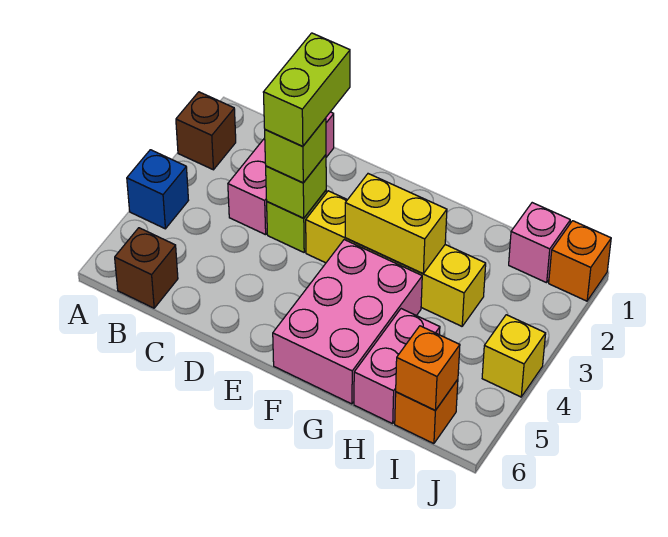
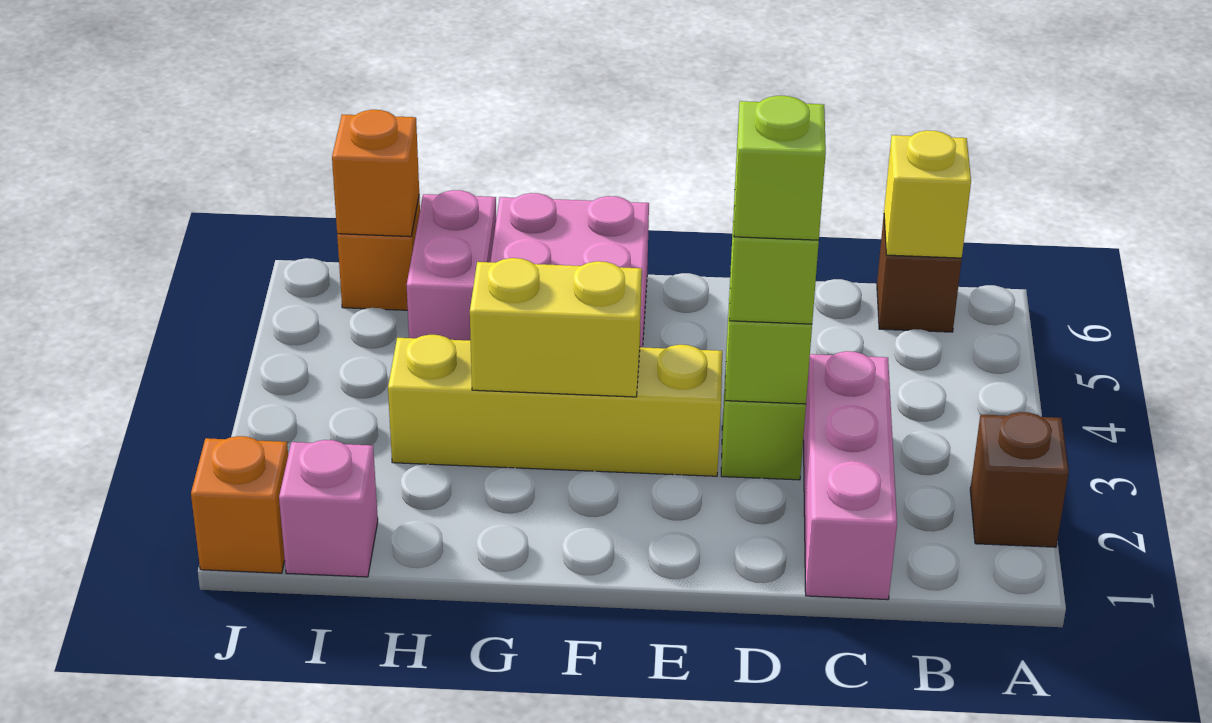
blue 1x1 brick [127,150,189,229] -> none
lime 1x2 brick [263,33,350,146] -> lime 1x1 brick [734,96,826,240]
yellow 1x1 brick [482,315,546,397] -> yellow 1x1 brick moved to [884,130,971,258]

